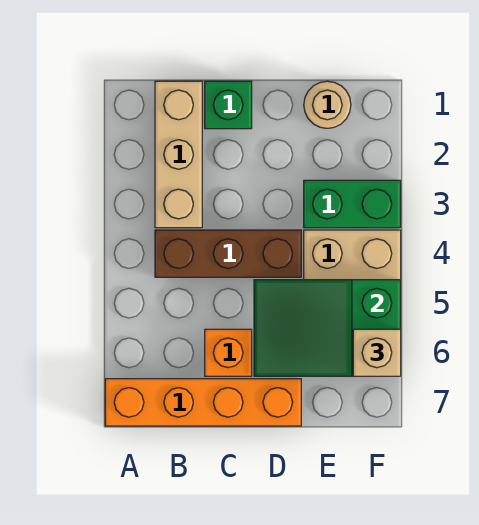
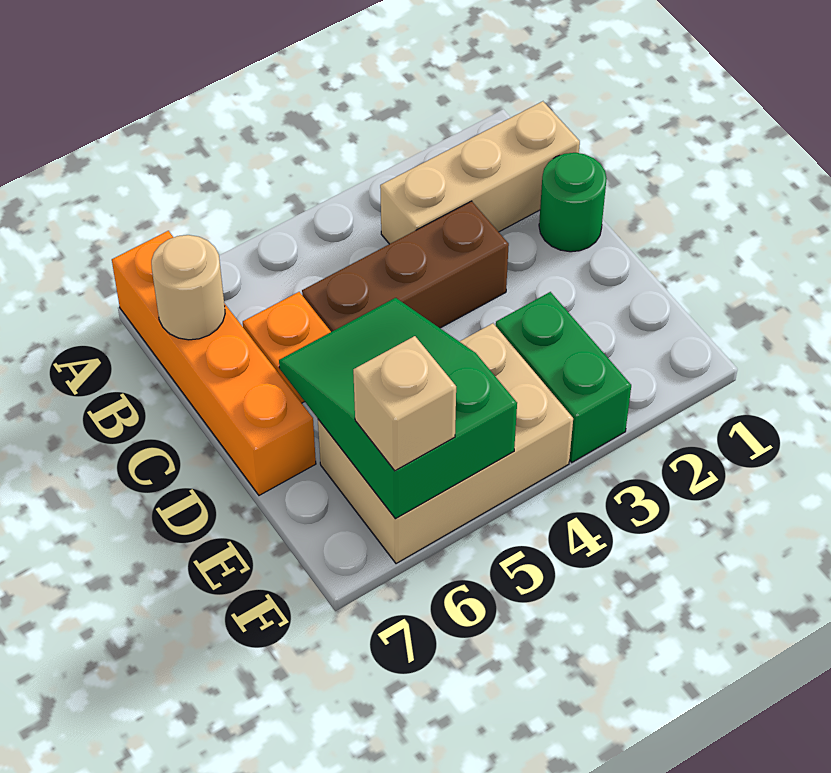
brown 1x3 brick [155,230,301,277] -> brown 1x3 brick turned to [302,201,509,332]
green 1x1 brick [205,81,252,129] -> green 1x1 round brick [539,153,607,252]
tan 1x1 round brick [304,81,351,128] -> tan 1x1 round brick moved to [151,235,225,340]

